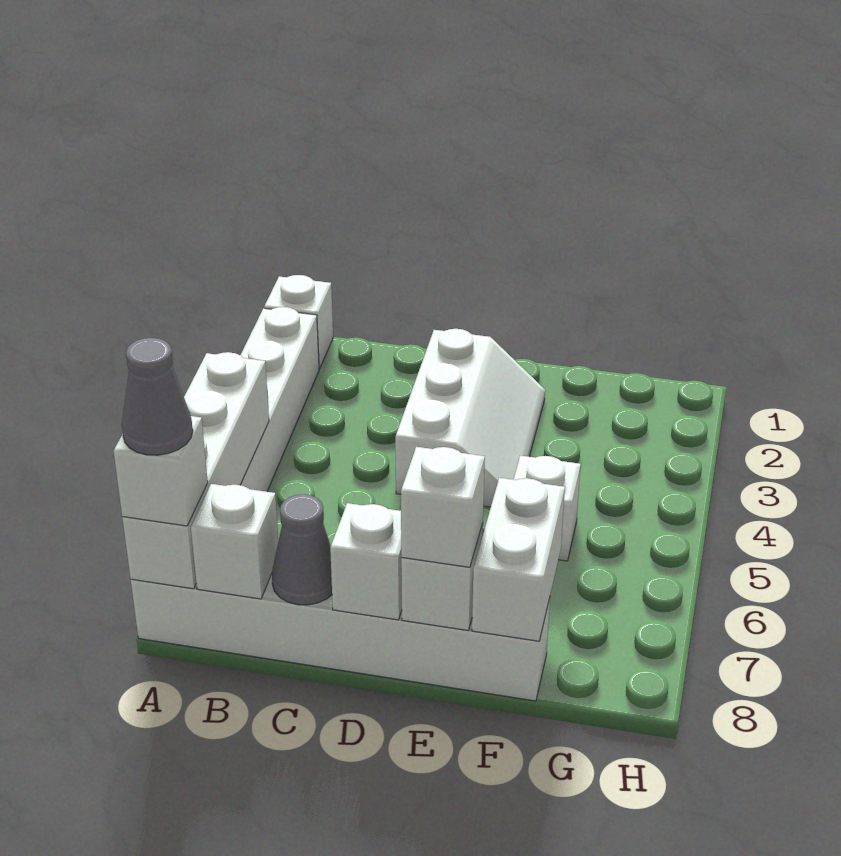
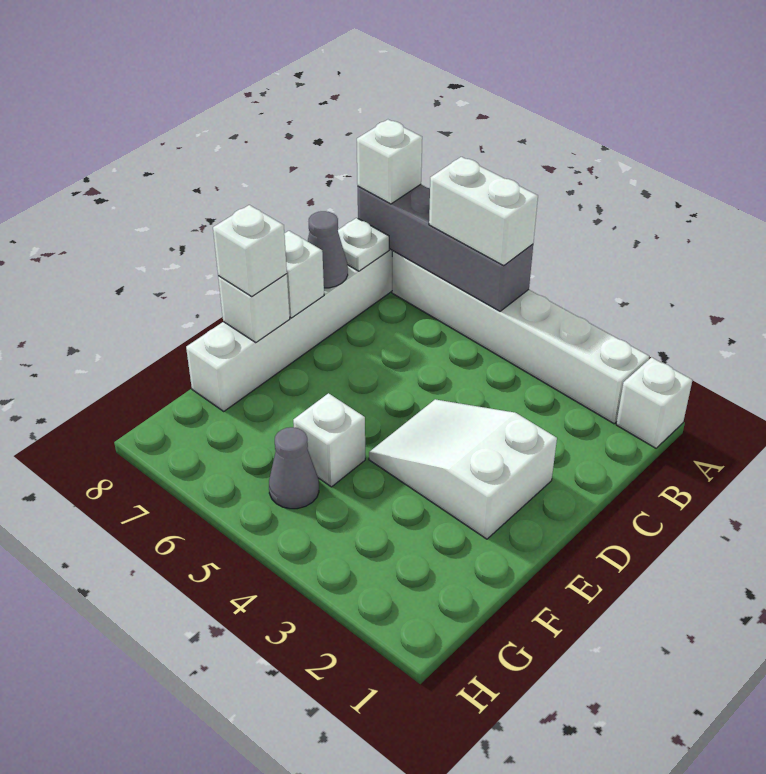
white 1x4 brick [122,352,269,589] -> grey 1x4 brick [358,184,533,311]
grey 1x1 cone [122,338,193,455] -> grey 1x1 cone moved to [269,427,319,509]
white 1x1 brick [191,484,278,599] -> white 1x1 plate [338,218,389,271]
white 2x3 slope [395,329,545,507] -> white 2x3 slope turned to [369,399,557,539]
white 1x2 brick [472,478,565,641] -> white 1x2 brick moved to [429,157,538,265]

